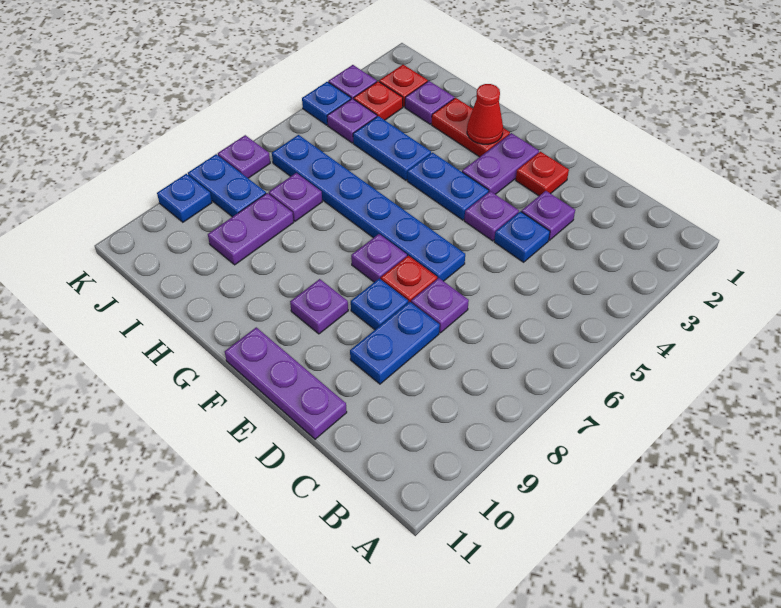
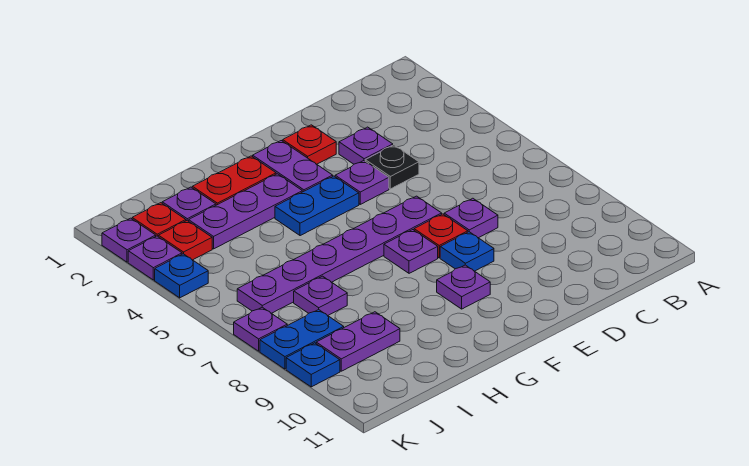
blue 1x1 plate [494,212,550,262] -> black 1x1 plate [365,145,419,189]
blue 1x2 plate [350,302,440,384] -> none
purple 1x3 plate [225,327,347,439] -> purple 1x3 plate moved to [189,174,302,249]
blue 1x6 plate [272,135,465,281] -> purple 1x6 plate [237,196,442,313]
red 1x1 cone [467,84,503,144] -> none
blue 1x2 plate [353,116,431,180] -> none
purple 1x2 plate [208,193,294,265] -> purple 1x2 plate turned to [316,312,400,371]
purple 1x1 plate [327,99,377,143] -> purple 1x1 plate moved to [102,218,156,262]

